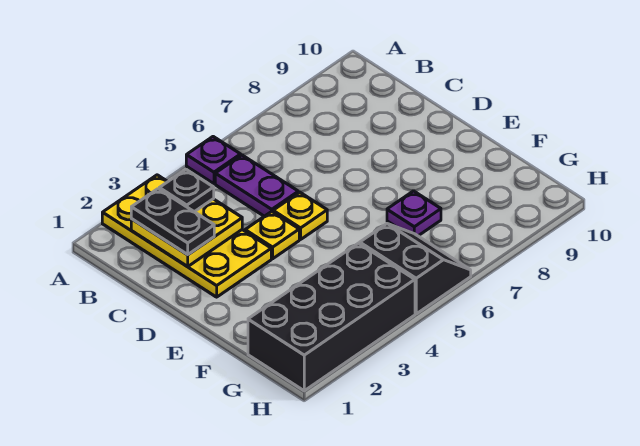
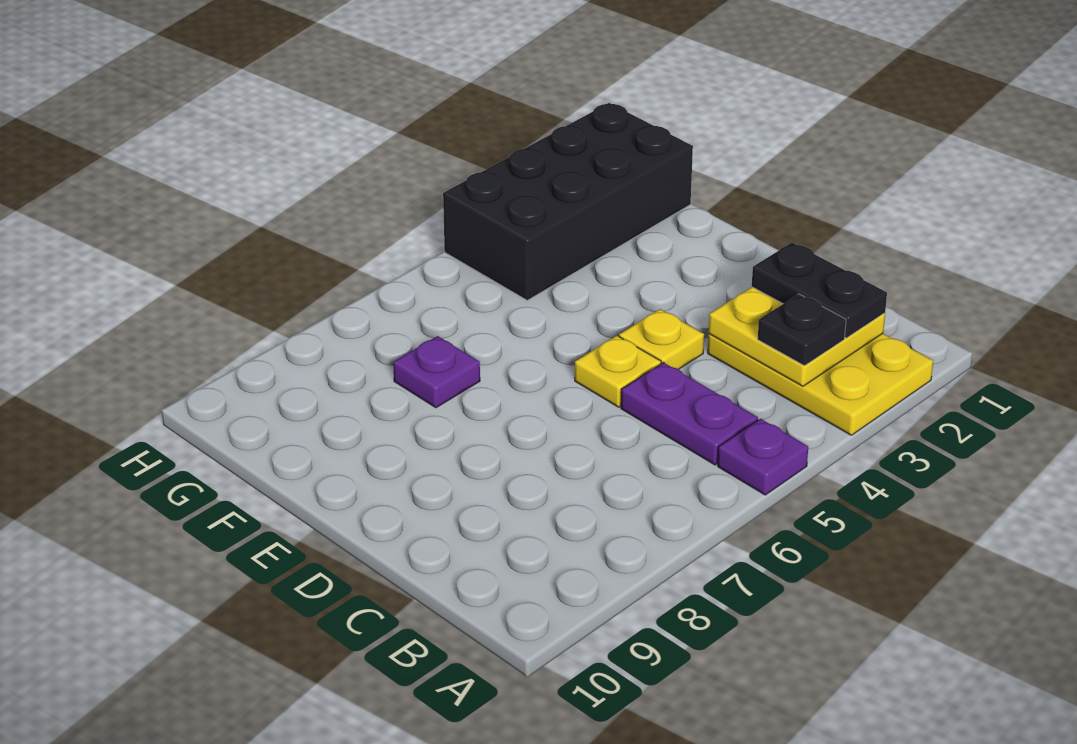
yellow 2x4 plate [102,175,271,297] -> yellow 2x3 plate [708,334,933,435]
black 2x2 slope [360,224,471,314] -> none

